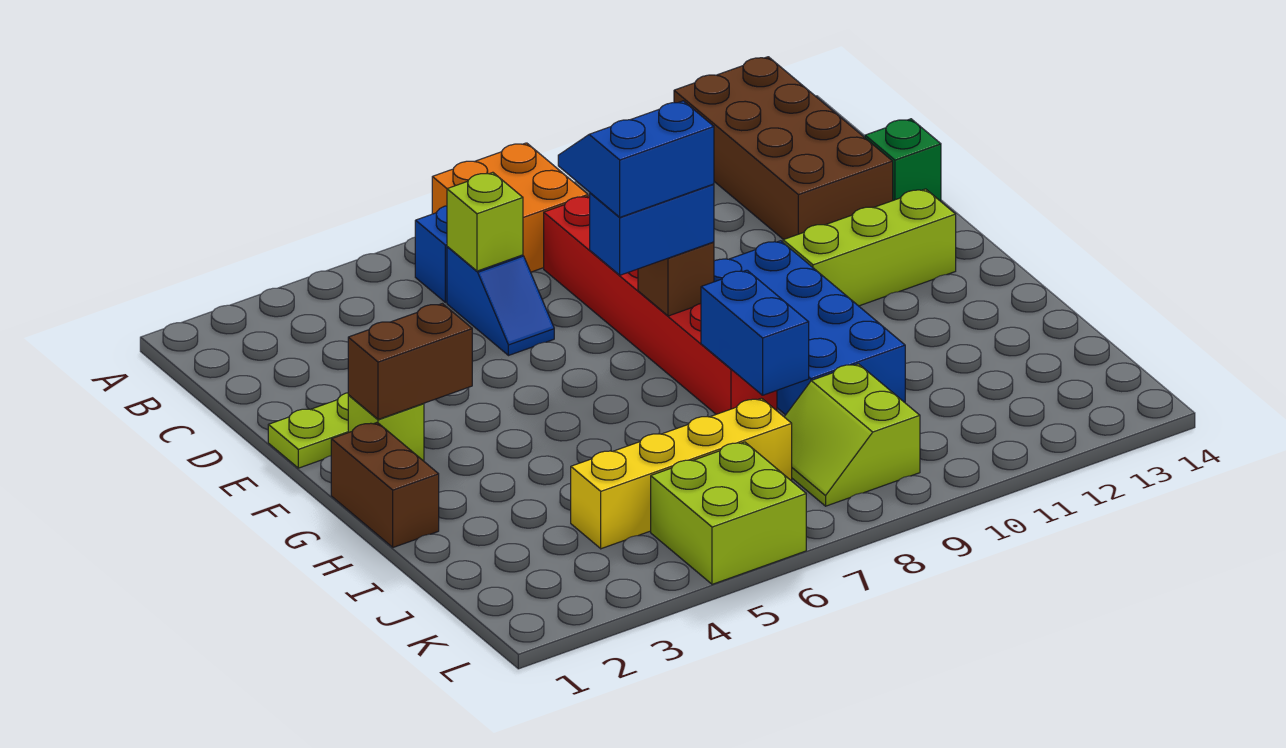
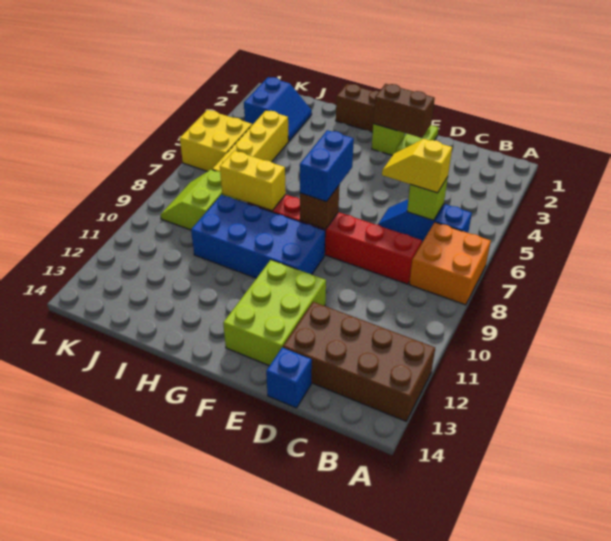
none -> yellow 1x2 slope [382,139,452,193]
green 1x1 brick [865,119,941,201] -> blue 1x1 brick [266,348,312,408]
blue 2x2 slope [558,101,714,217] -> blue 2x2 slope moved to [244,77,312,141]
brown 1x2 brick [348,304,472,420] -> brown 1x2 brick turned to [373,84,435,138]
lime 1x3 brick [783,189,956,306] -> lime 2x3 brick [223,260,326,366]
blue 1x2 brick [701,270,809,395] -> yellow 1x2 brick [220,151,286,211]
lime 2x2 slope [785,364,920,506] -> lime 2x2 slope turned to [160,170,237,230]
lime 2x2 brick [651,442,806,584] -> yellow 2x2 brick [180,110,252,171]

